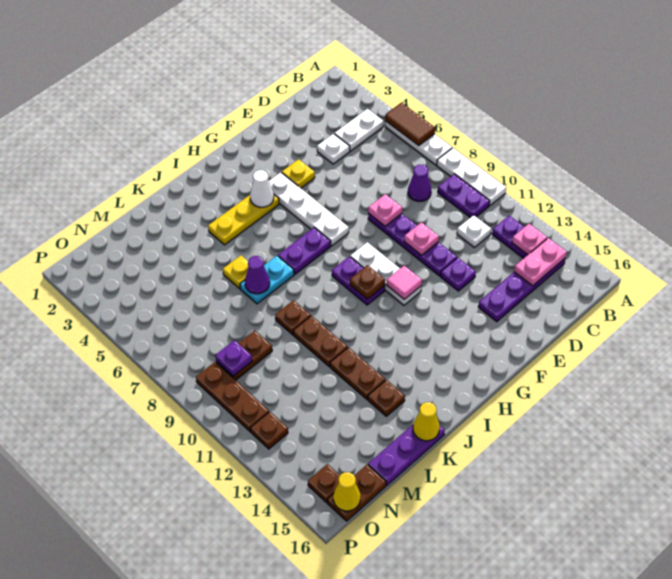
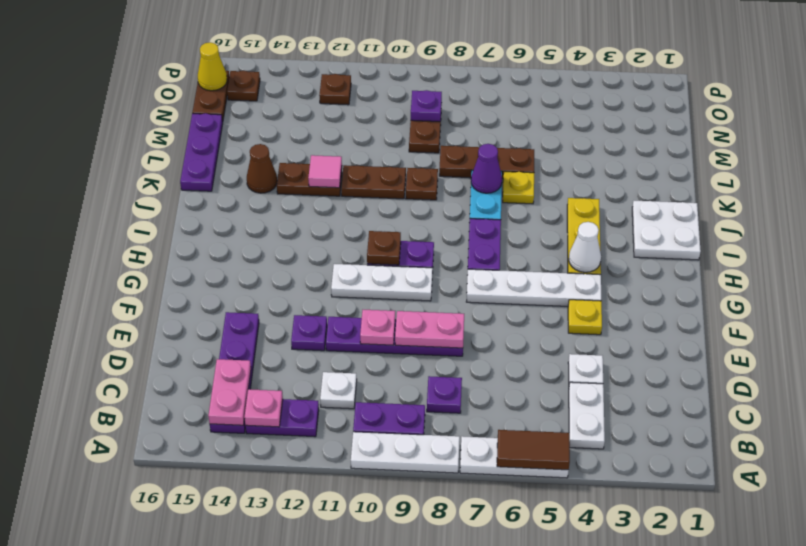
purple 1x1 cone [408,165,431,201] -> purple 1x1 plate [427,376,462,413]
pink 1x1 plate [368,194,402,226] -> pink 1x2 plate [395,311,464,348]
pink 1x1 tile [387,266,422,300] -> pink 1x1 tile moved to [308,155,342,188]
none -> white 2x2 plate [632,201,701,260]
brown 1x1 plate [368,380,405,416] -> brown 1x1 cone [247,144,277,193]
yellow 1x1 cone [413,402,440,441] -> none
brown 1x3 plate [196,362,269,432] -> brown 1x3 plate moved to [439,146,534,179]

